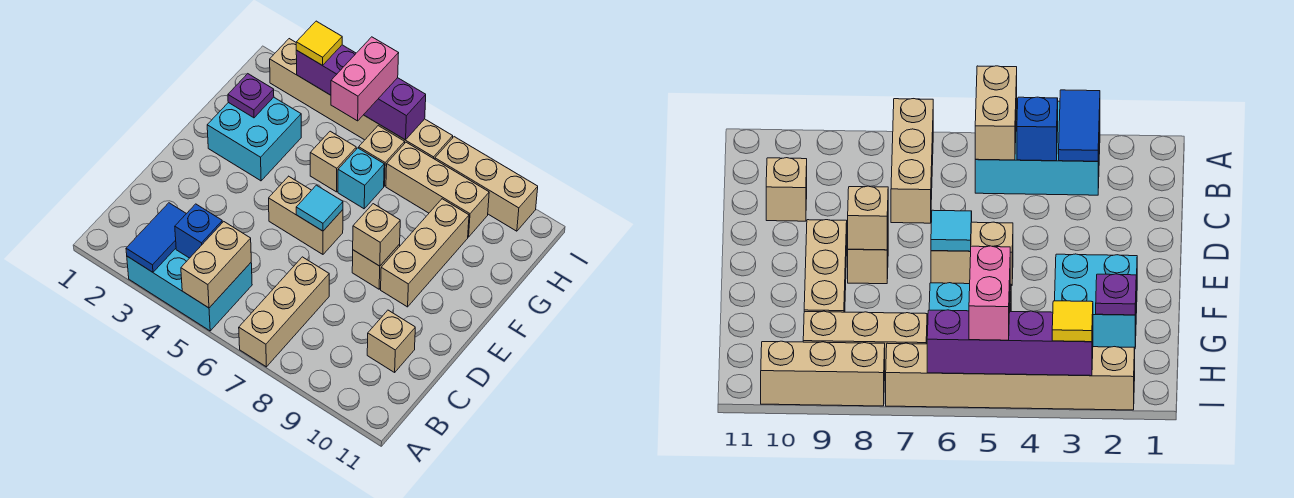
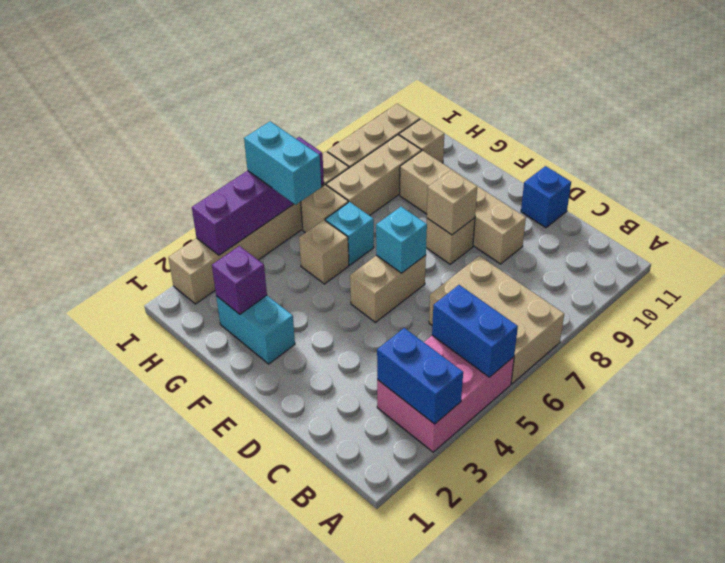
cyan 2x3 brick [127,249,252,331] -> pink 2x3 brick [377,336,514,452]
blue 1x2 tile [126,203,186,272] -> blue 1x2 brick [377,328,463,424]
tan 1x2 brick [181,222,251,308] -> blue 1x2 brick [432,285,518,377]
tan 1x3 brick [239,257,329,367] -> tan 2x3 brick [429,256,564,384]
blue 1x1 brick [175,204,222,258] -> blue 1x1 brick moved to [521,166,571,228]
tan 1x1 brick [367,310,415,372] -> tan 1x1 brick moved to [399,119,444,163]
cyan 1x1 tile [296,185,343,231] -> cyan 1x1 brick [376,207,427,273]
tan 1x3 brick [381,199,469,307] -> tan 1x4 brick [400,150,526,264]
cyan 2x2 brick [207,97,301,181] -> cyan 1x2 brick [216,295,295,364]
purple 1x1 plate [228,74,274,118] -> purple 1x1 brick [212,246,267,314]
pink 1x2 brick [331,37,399,121] -> cyan 1x2 brick [244,121,321,205]
yellow 1x1 tile [296,21,342,65] -> none

